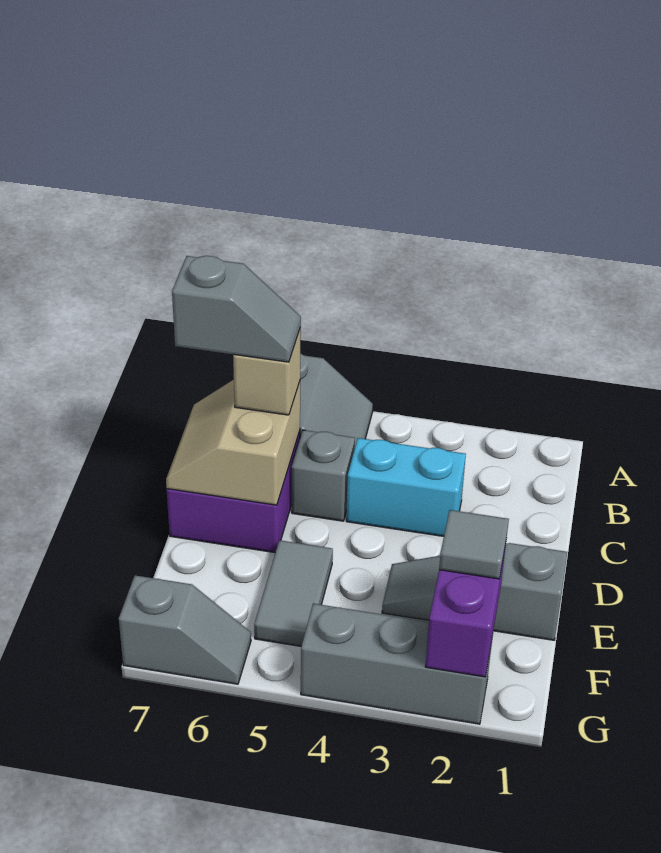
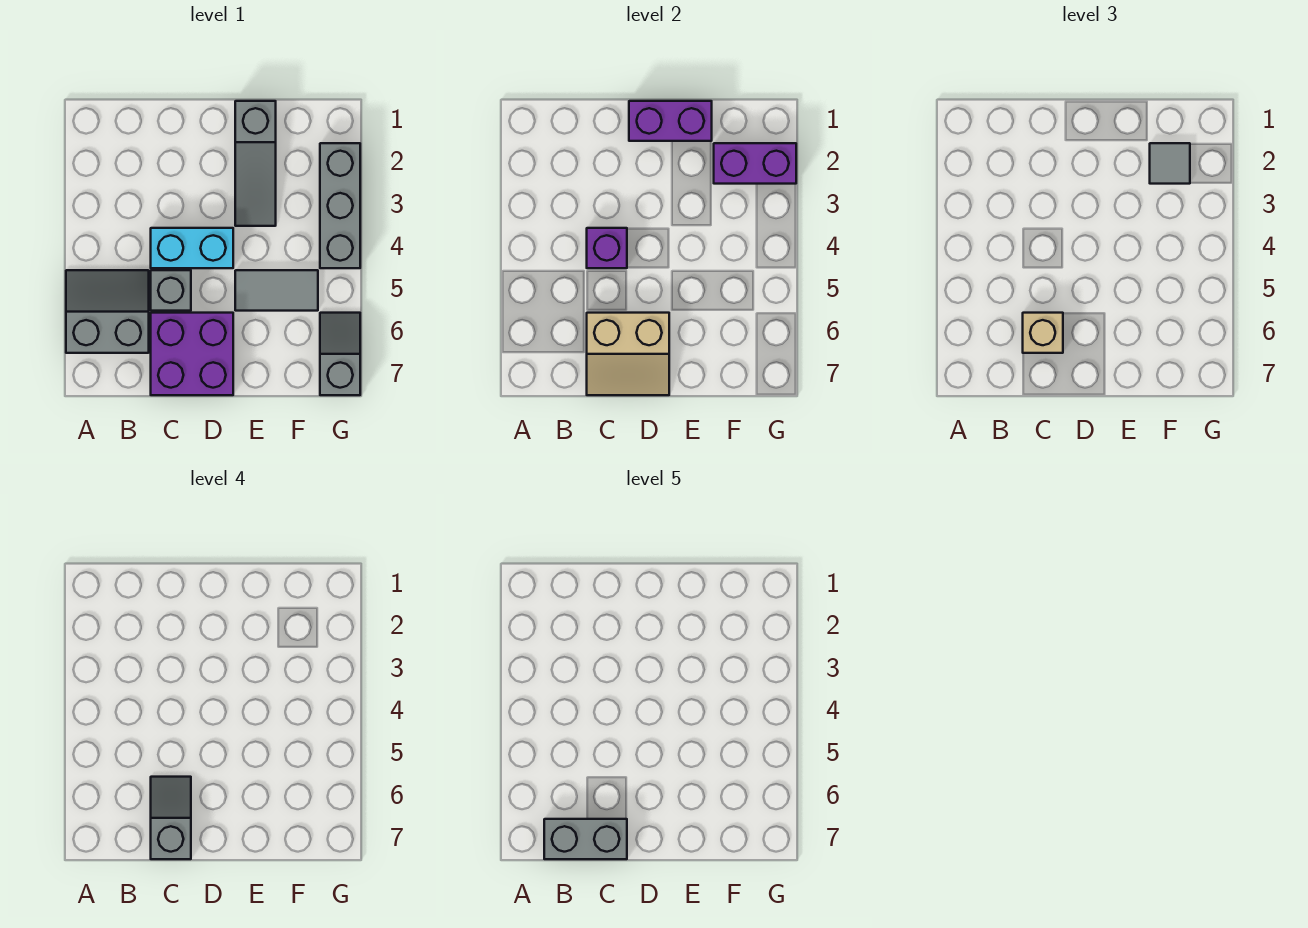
none -> grey 1x2 brick [544,819,627,859]
cyan 1x2 brick [346,438,466,536] -> cyan 1x2 brick turned to [151,228,233,268]
none -> purple 1x1 brick [587,228,627,268]
none -> purple 1x2 brick [629,101,712,141]

